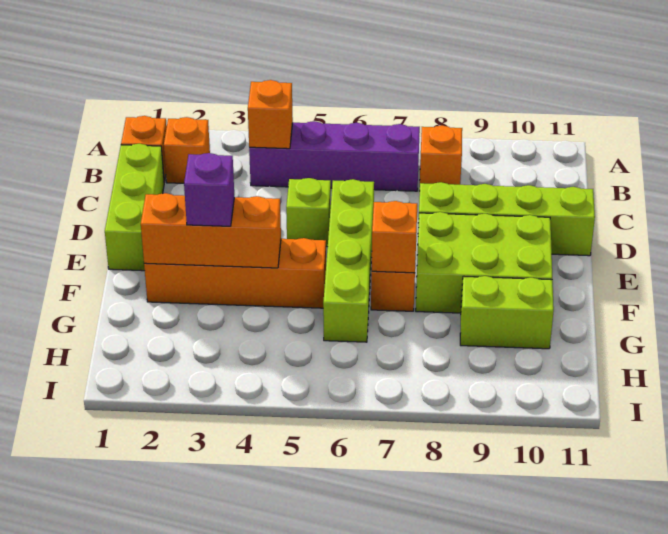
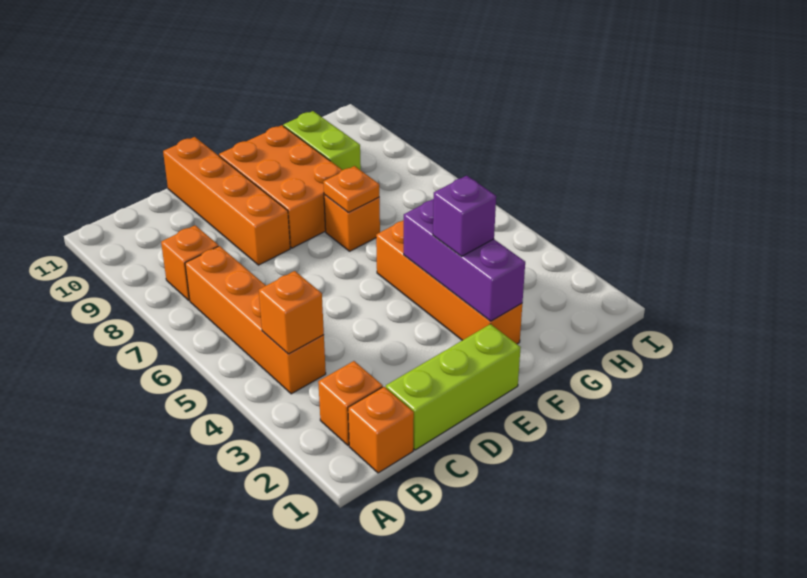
purple 1x4 brick [249,121,420,191] -> orange 1x4 brick [185,246,326,394]
lime 1x1 brick [286,178,331,247] -> none
lime 1x4 brick [323,179,374,342] -> none
lime 1x4 brick [418,182,595,256] -> orange 1x4 brick [163,137,290,265]
lime 2x3 brick [416,212,552,313] -> orange 2x3 brick [219,125,342,248]
orange 1x3 brick [141,193,281,268] -> purple 1x3 brick [404,199,525,321]
orange 1x1 brick [372,201,417,273] -> orange 1x1 plate [323,166,379,212]

